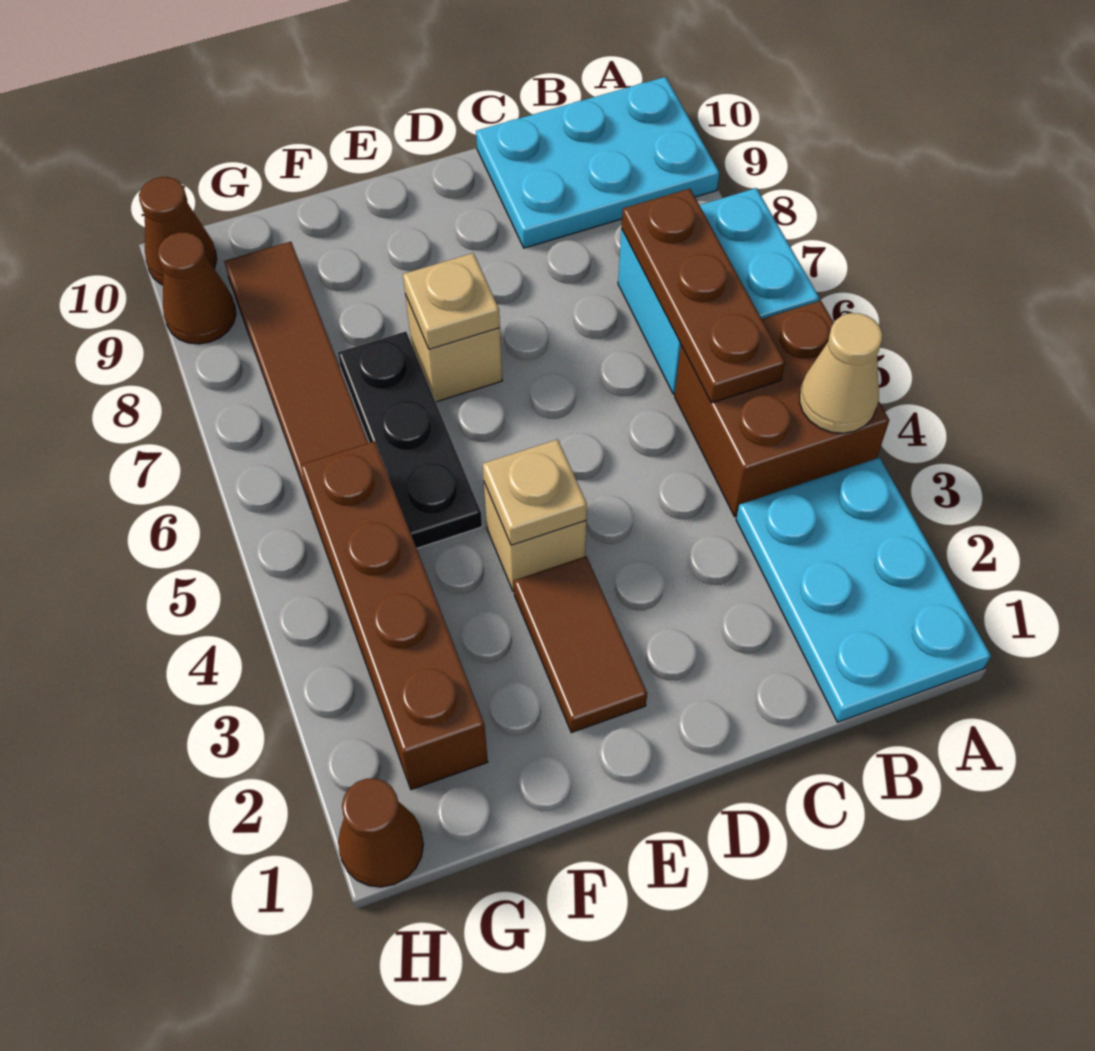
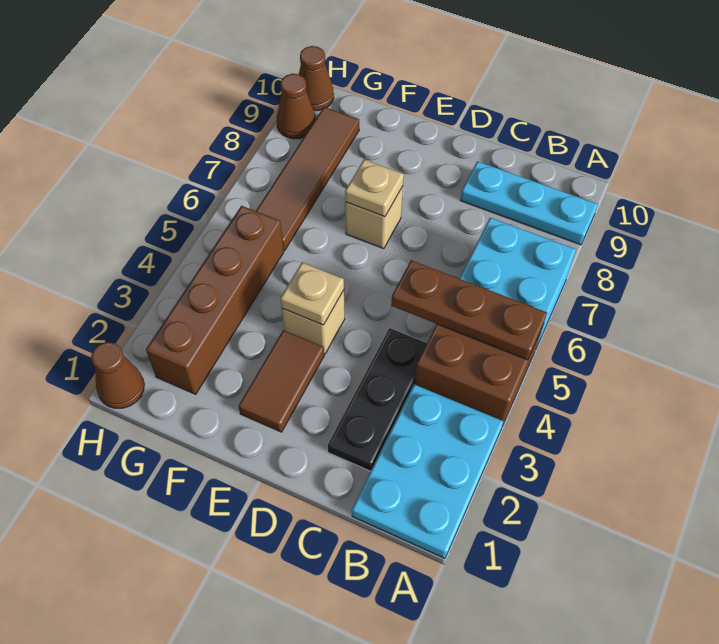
tan 1x1 cone [800,313,882,433] -> none
cyan 2x3 plate [476,77,719,248] -> cyan 1x3 plate [460,161,598,245]
brown 1x3 plate [621,189,785,403] -> brown 1x3 plate turned to [391,260,547,360]
black 1x3 plate [338,332,482,548] -> black 1x3 plate moved to [328,328,427,471]

